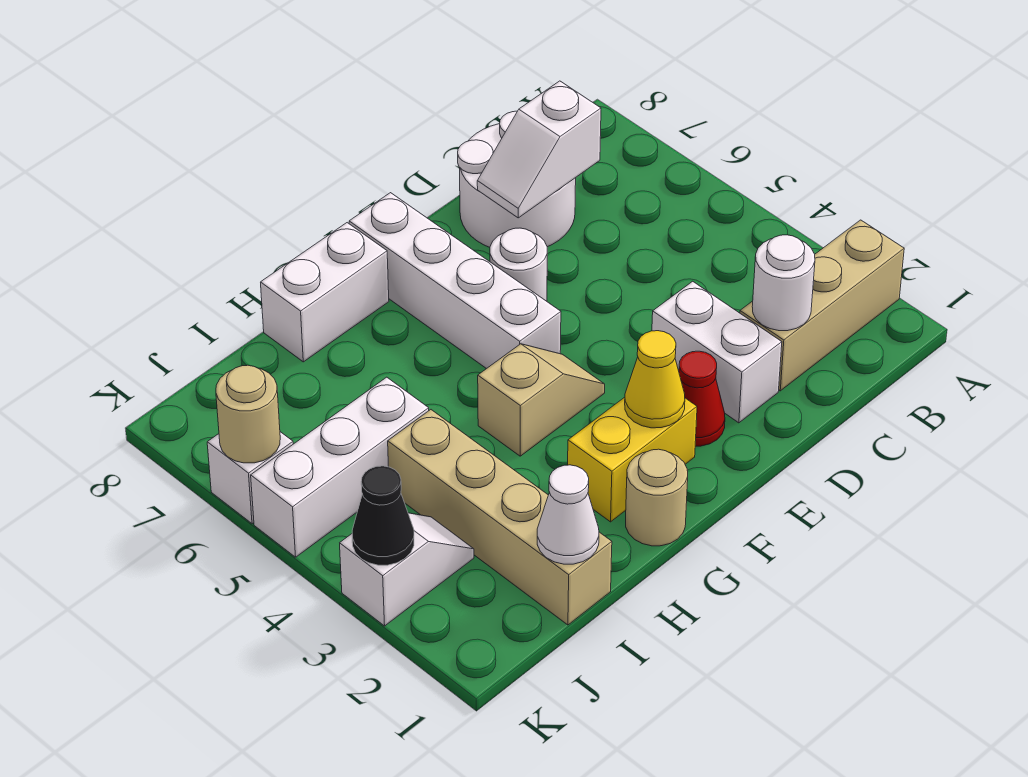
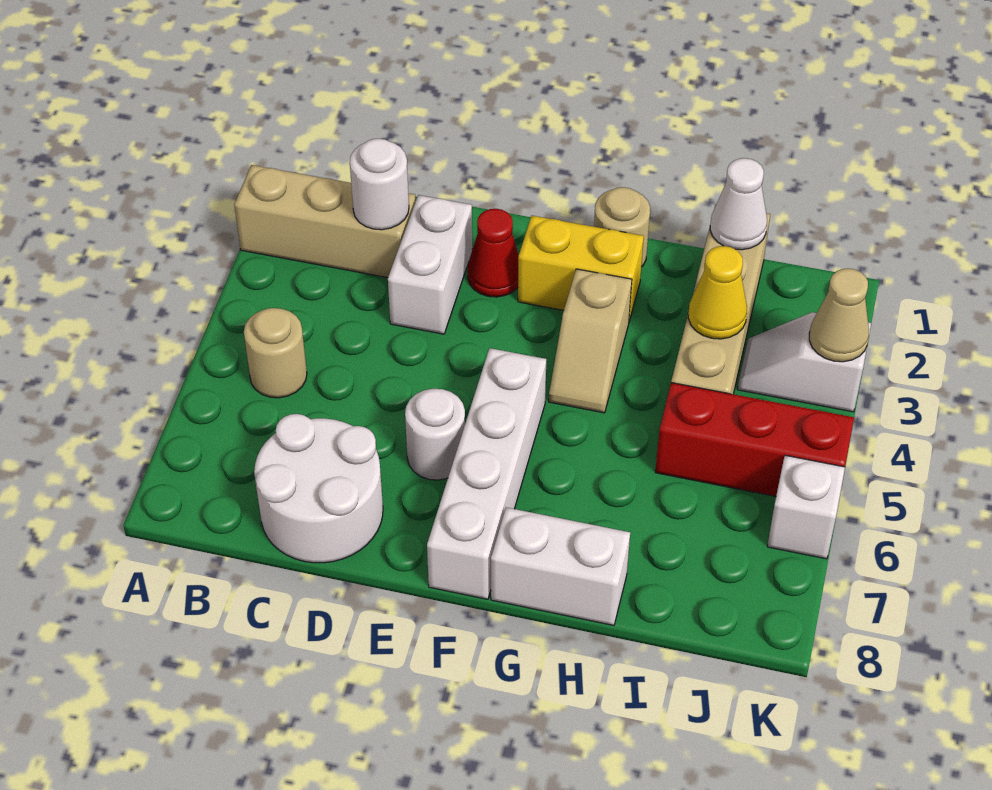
white 1x2 slope [477,81,601,218] -> none
yellow 1x1 cone [625,331,685,428] -> yellow 1x1 cone moved to [688,246,747,339]
tan 1x2 slope [478,344,605,456] -> tan 1x2 slope turned to [549,269,632,413]
white 1x3 brick [251,377,429,557] -> red 1x3 brick [655,383,854,496]
black 1x1 cone [352,466,414,565] -> tan 1x1 cone [809,268,869,362]
tan 1x1 round brick [216,365,280,463] -> tan 1x1 round brick moved to [244,308,307,398]

